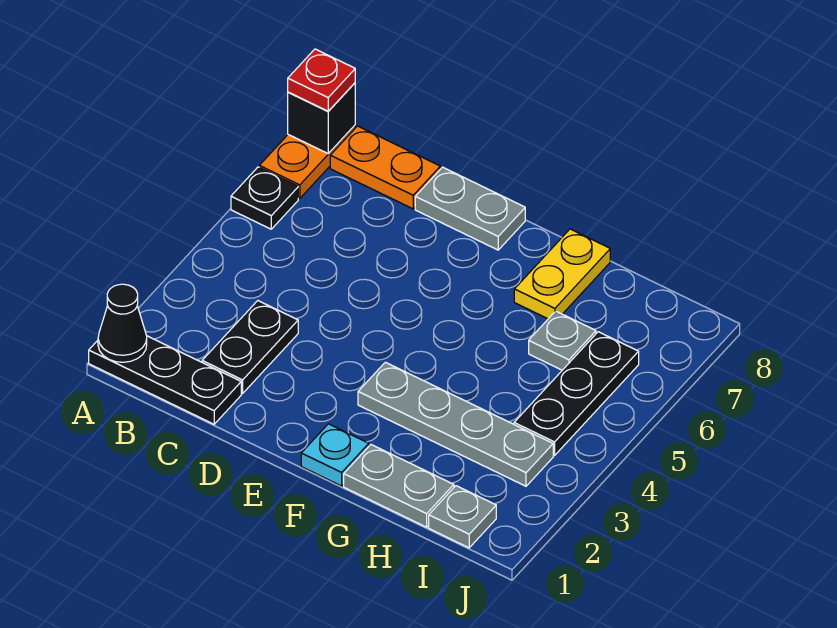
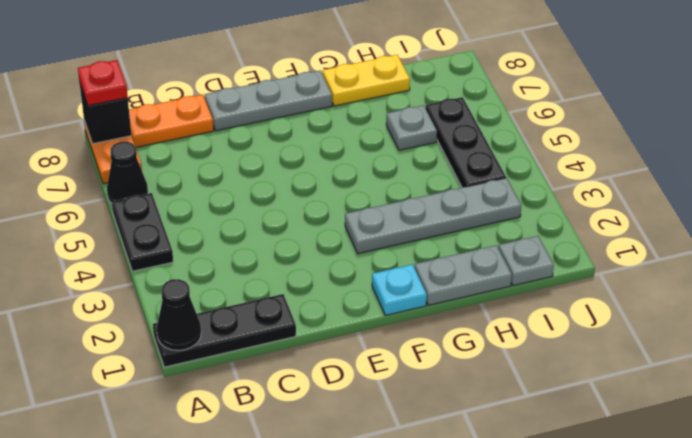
black 1x1 plate [231,167,298,229] -> black 1x1 cone [107,142,148,203]
black 1x2 plate [202,301,298,394] -> black 1x2 plate moved to [112,193,173,271]
grey 1x2 plate [415,167,525,250] -> grey 1x3 plate [205,70,332,131]
yellow 1x2 plate [514,229,610,319] -> yellow 1x2 plate turned to [323,55,410,106]

